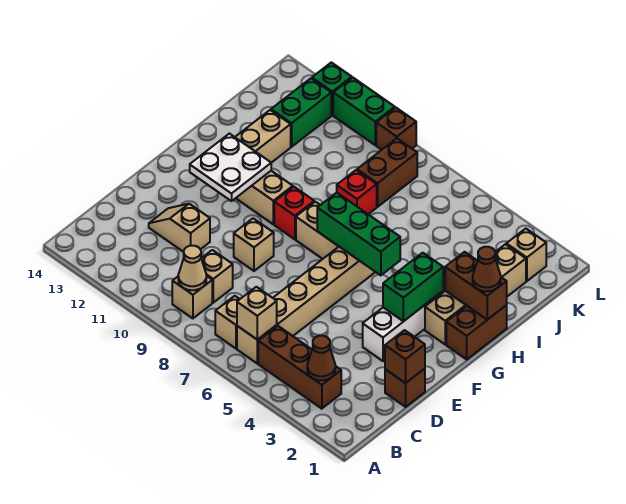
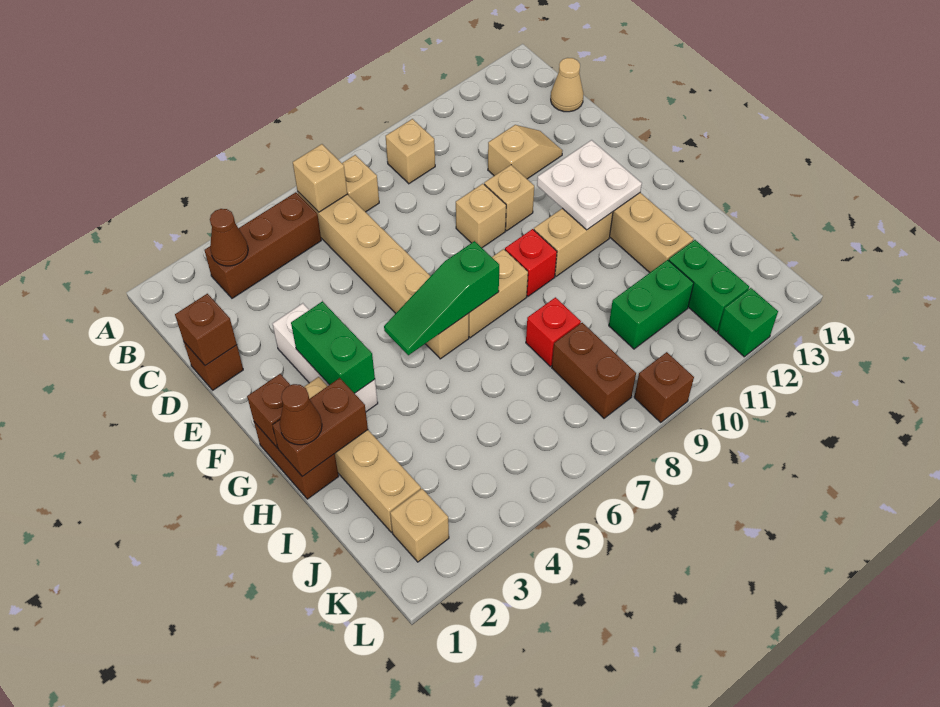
tan 1x1 cone [178,246,206,290] -> tan 1x1 cone moved to [551,58,583,112]
tan 1x1 brick [201,250,233,303] -> tan 1x1 brick moved to [484,165,534,231]
none -> brown 1x1 brick [247,374,290,448]
green 1x3 brick [317,193,400,275] -> green 1x3 slope [384,241,499,355]
green 1x2 brick [333,78,395,145] -> green 1x2 brick moved to [609,260,694,349]

